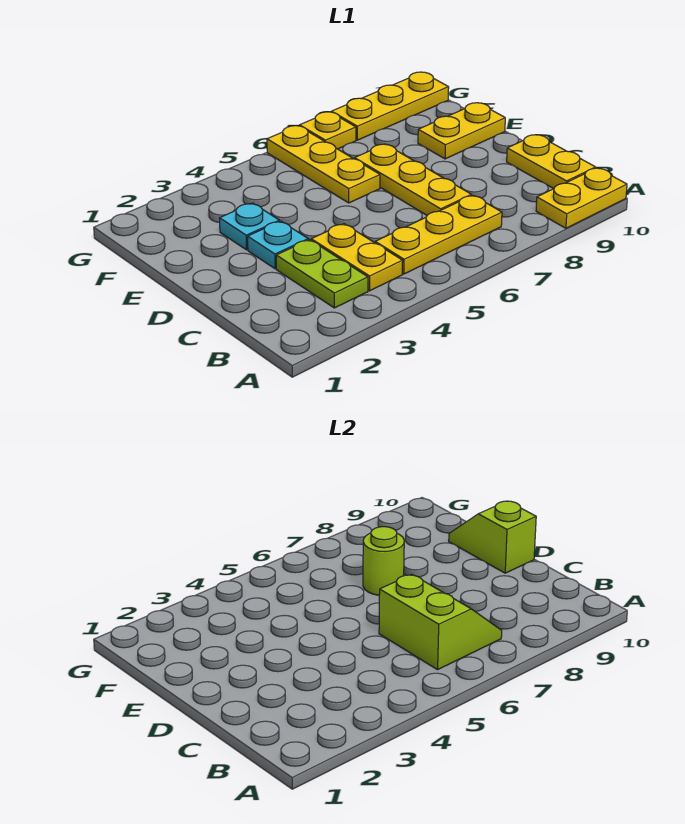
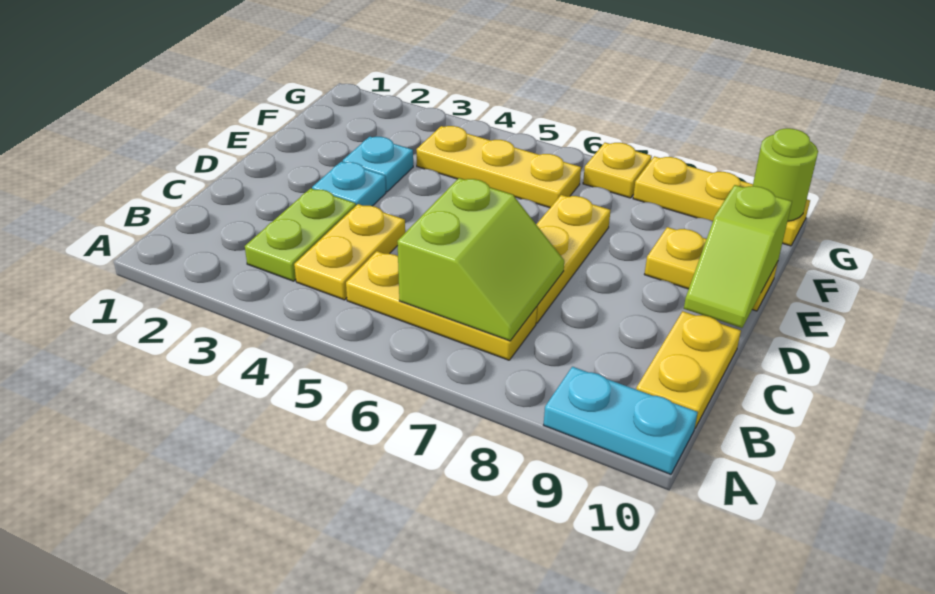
yellow 1x2 plate [536,168,627,228] -> cyan 1x2 plate [544,367,698,474]
lime 1x2 slope [449,501,536,573] -> lime 1x2 slope turned to [684,185,792,328]
yellow 1x3 plate [267,126,380,203] -> yellow 1x3 plate turned to [416,126,581,208]
lime 1x1 round brick [363,527,404,595] -> lime 1x1 round brick moved to [753,128,818,221]

